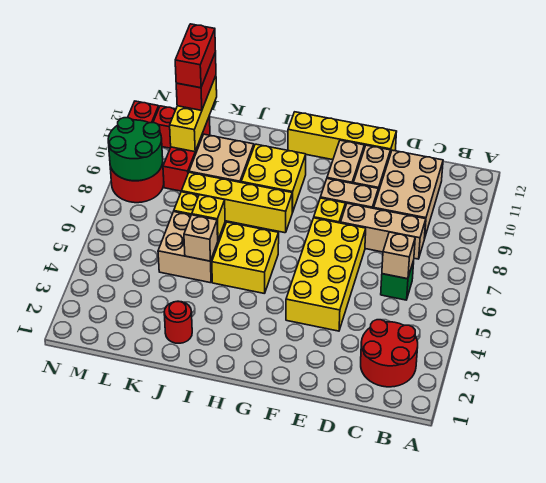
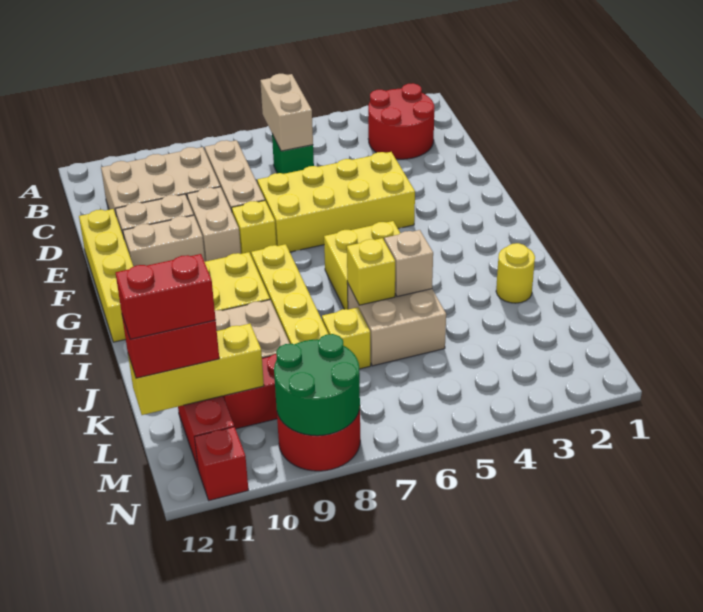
tan 1x1 brick [382,232,415,279] -> tan 1x2 brick [260,74,313,151]
red 1x1 round brick [164,301,192,343] -> yellow 1x1 round brick [496,243,535,303]

